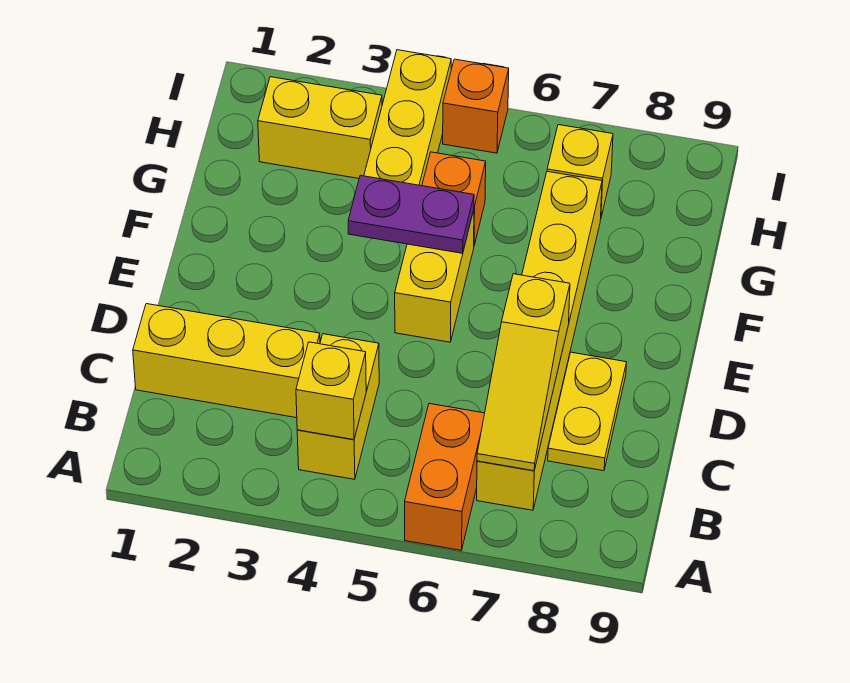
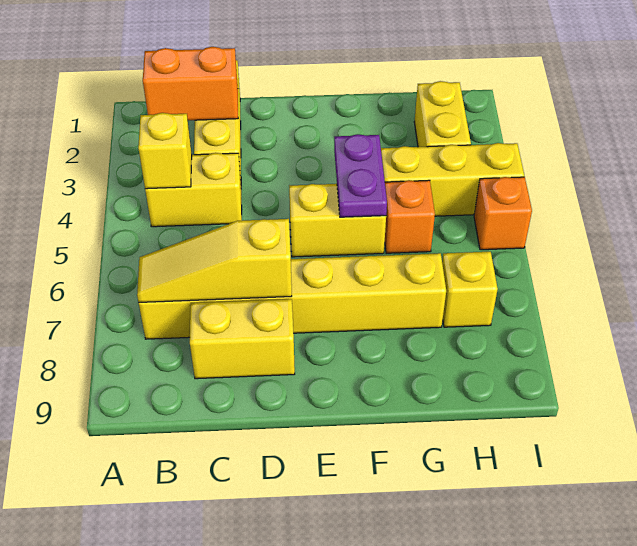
orange 1x2 brick [405,404,485,550] -> orange 1x2 brick moved to [143,47,238,120]
yellow 1x2 plate [548,352,627,471] -> yellow 1x2 brick [190,299,295,379]

